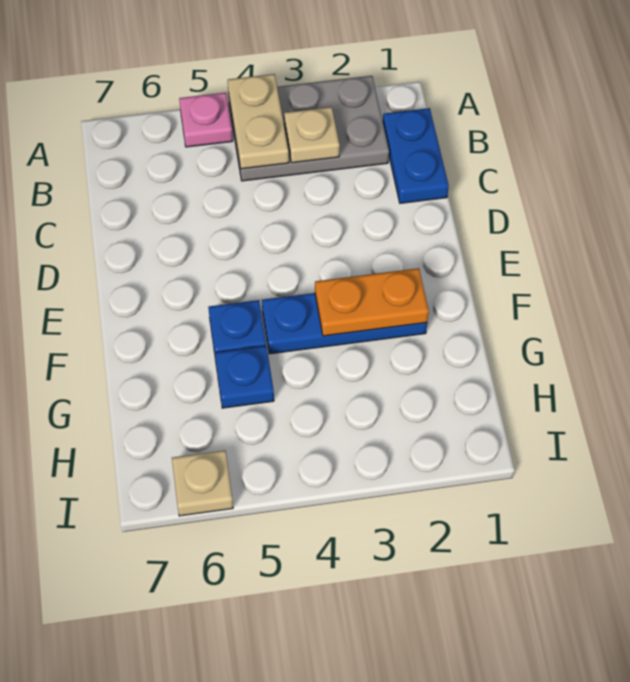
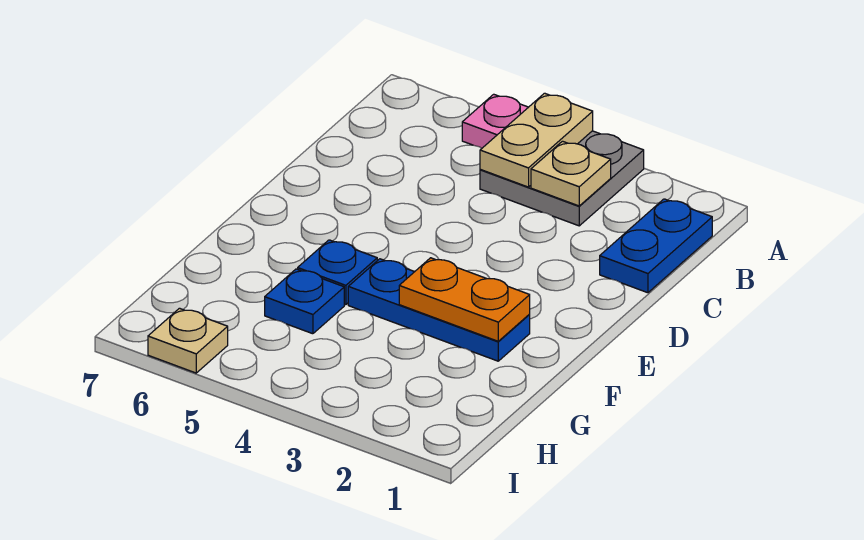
grey 2x3 plate [229,76,389,181] -> grey 2x2 plate [480,131,644,226]

